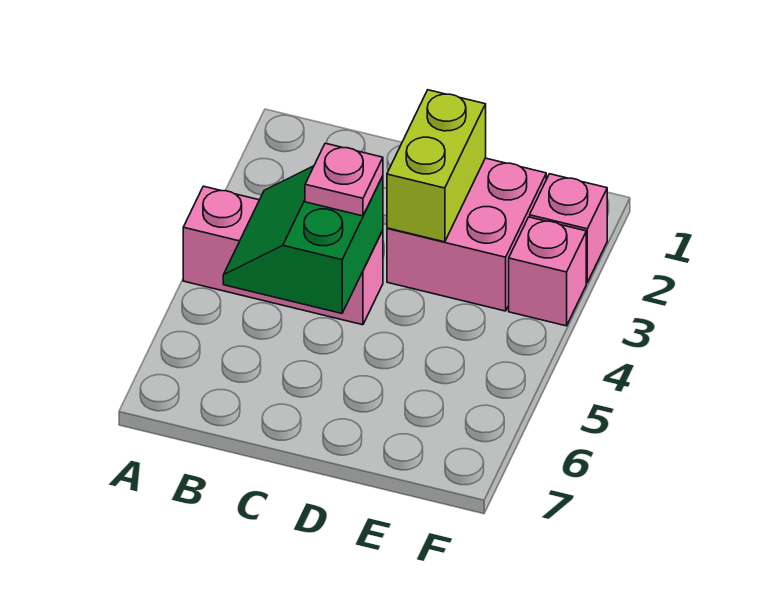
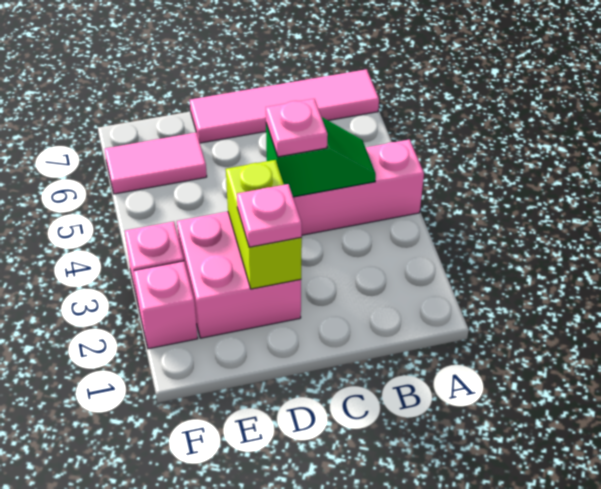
none -> pink 1x4 tile [190,69,379,143]
green 2x2 slope [223,166,383,313] -> green 1x2 slope [266,117,376,197]
none -> pink 1x1 plate [237,184,302,247]
none -> pink 1x2 tile [105,132,207,194]

